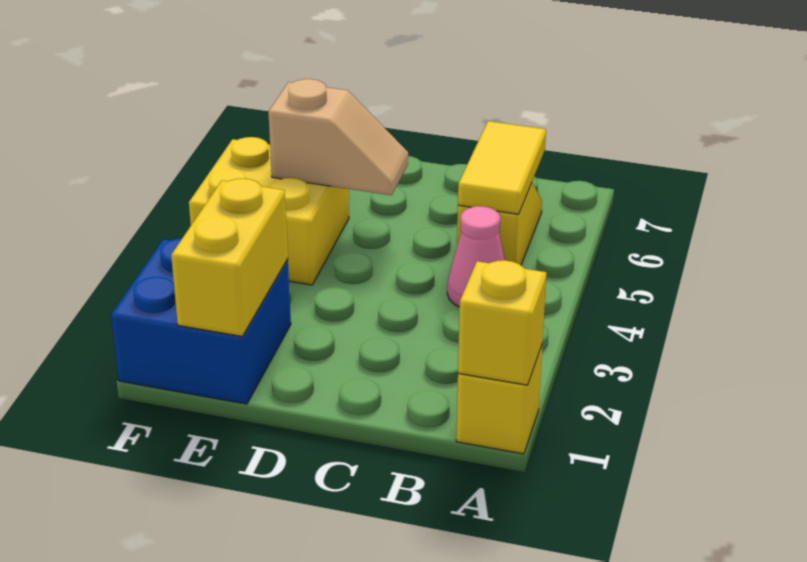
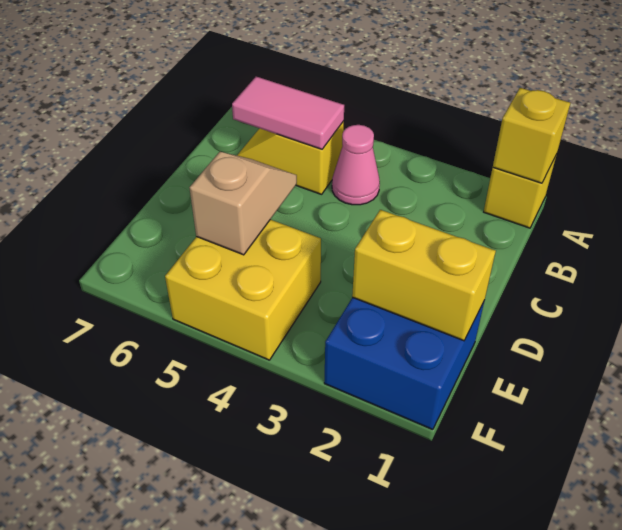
yellow 1x2 tile [458,121,546,214] -> pink 1x2 tile [232,77,344,149]

